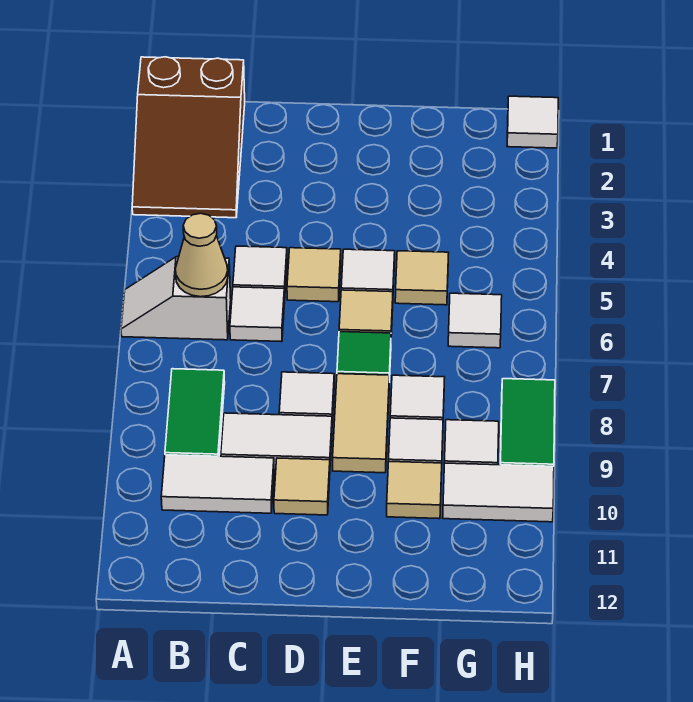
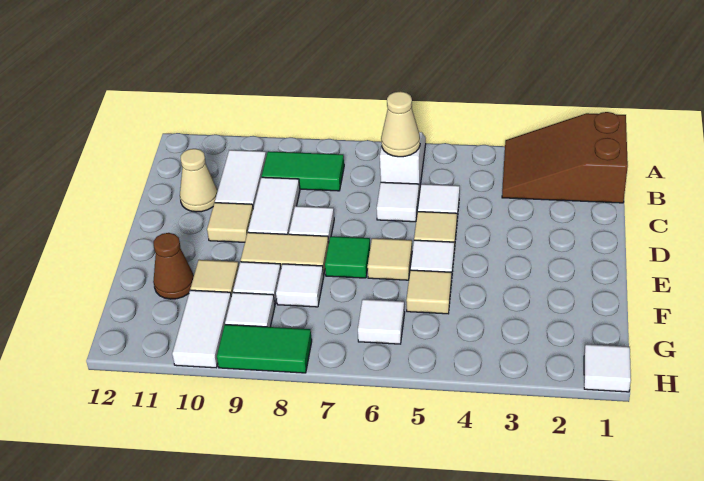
none -> tan 1x1 cone [180,149,218,212]
none -> brown 1x1 cone [153,233,194,299]

